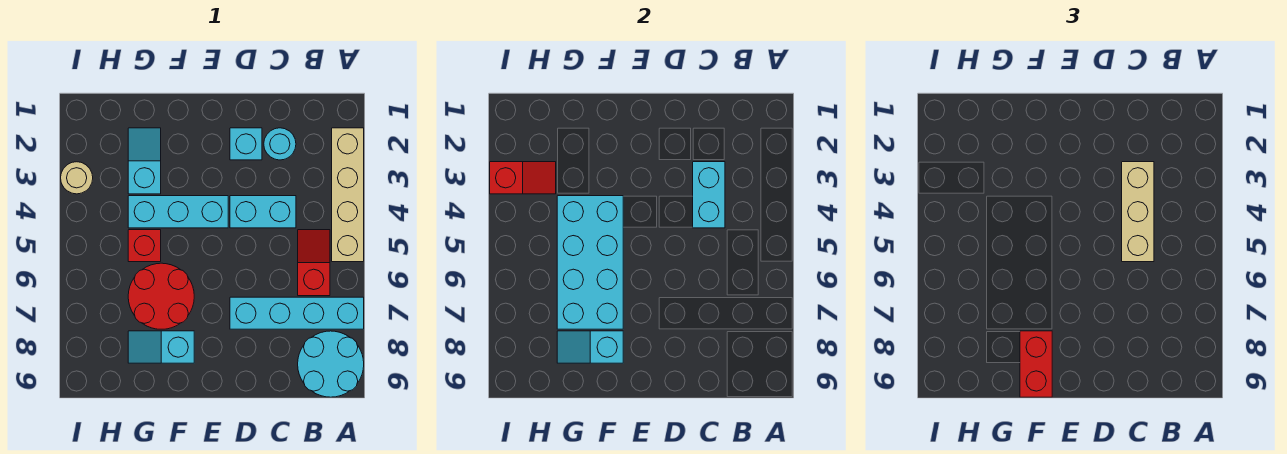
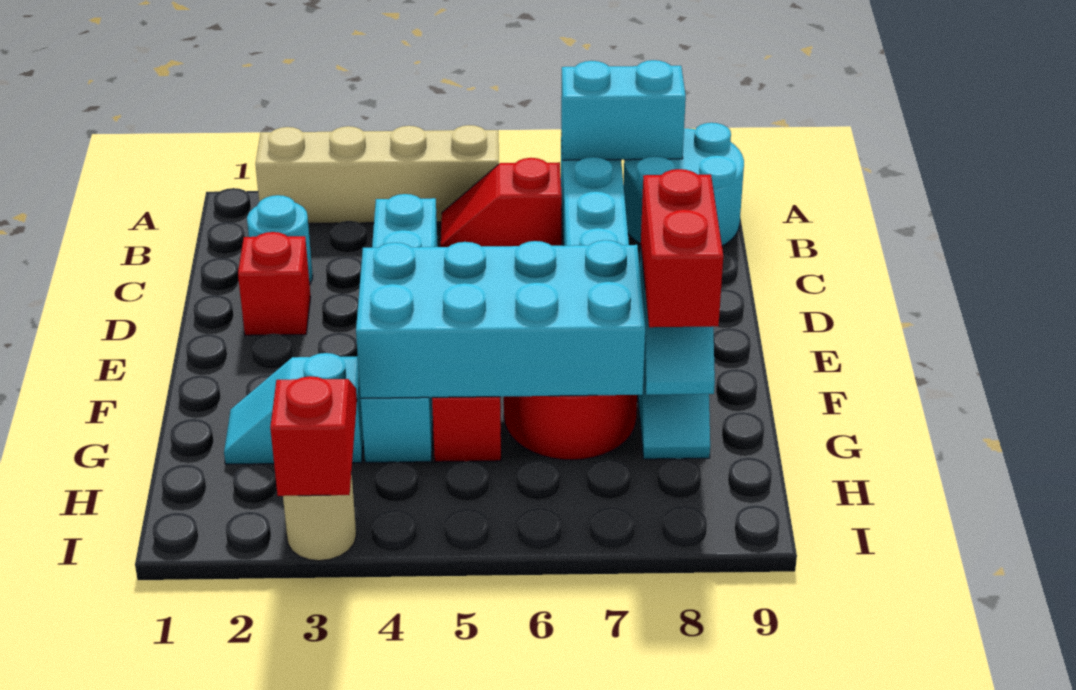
cyan 1x2 brick [693,162,725,228] -> cyan 1x2 brick moved to [561,60,686,160]
tan 1x3 brick [1122,162,1154,262] -> none
cyan 1x1 brick [230,128,262,160] -> red 1x1 brick [238,232,311,335]
red 1x2 brick [1020,331,1052,397] -> red 1x2 brick turned to [641,169,723,327]

